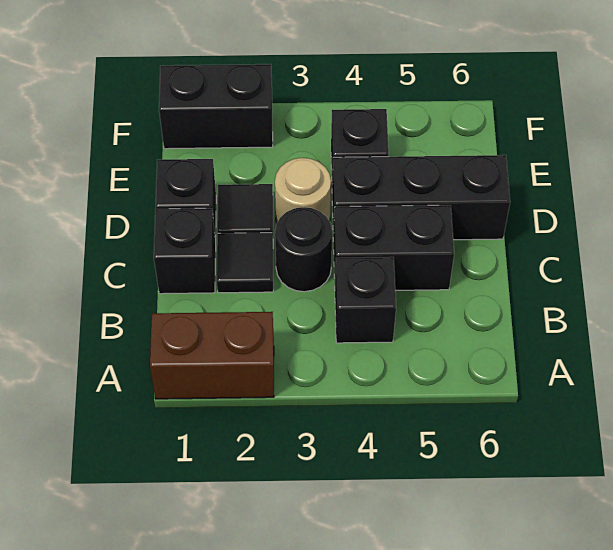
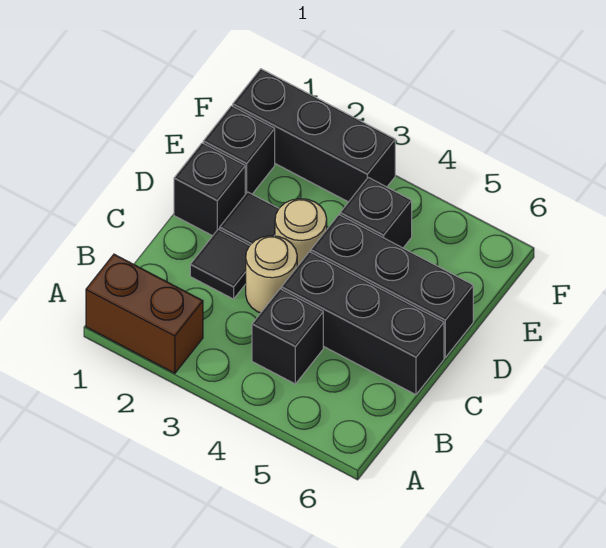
black 1x1 brick [154,208,216,294] -> black 1x1 brick moved to [203,106,275,194]
black 1x1 round brick [275,207,332,292] -> tan 1x1 round brick [246,236,297,313]
black 1x2 brick [333,205,454,290] -> black 1x3 brick [281,252,444,395]
black 1x2 brick [159,64,273,149] -> black 1x3 brick [233,69,395,202]

